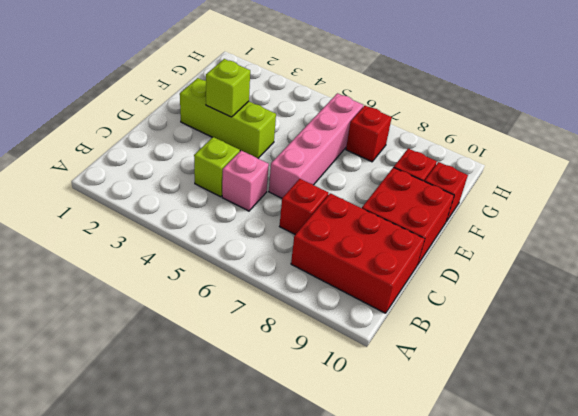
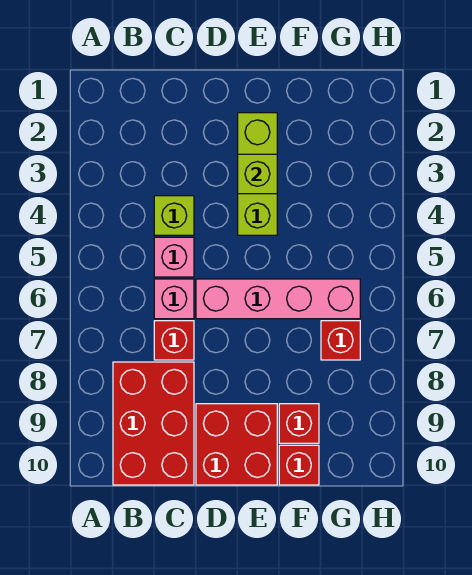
none -> pink 1x1 brick [154,279,194,319]

